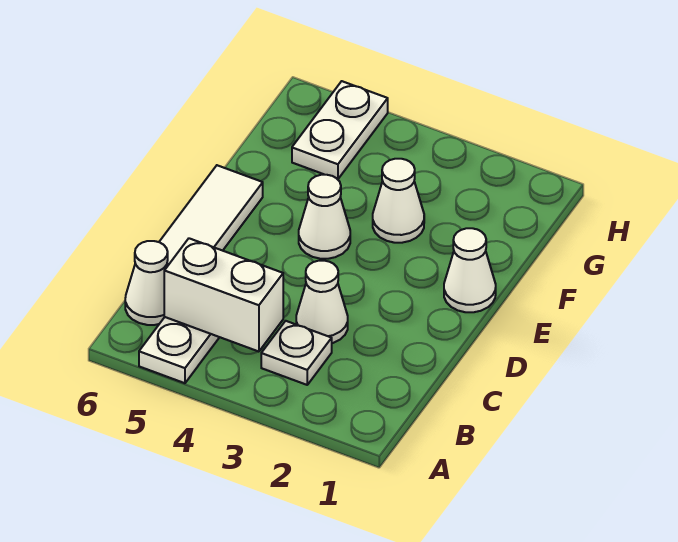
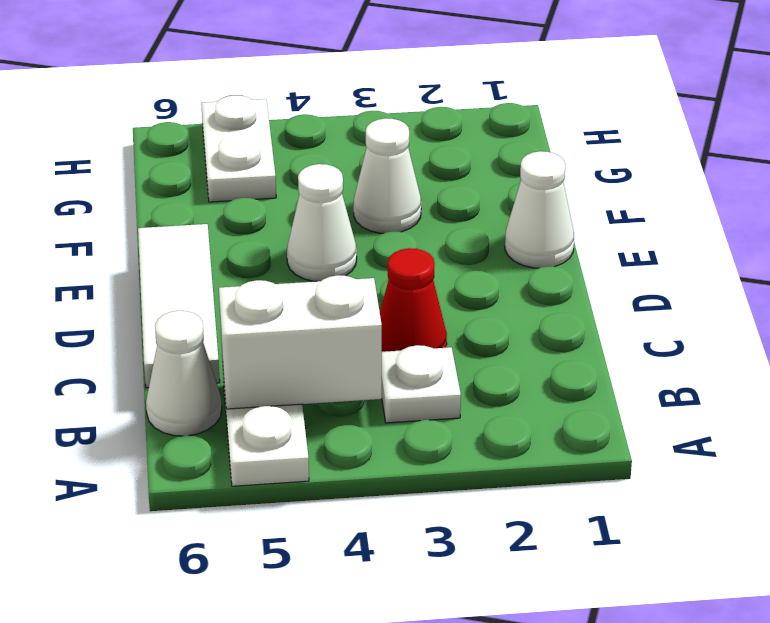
white 1x1 cone [296,261,348,343] -> red 1x1 cone [380,248,447,352]

